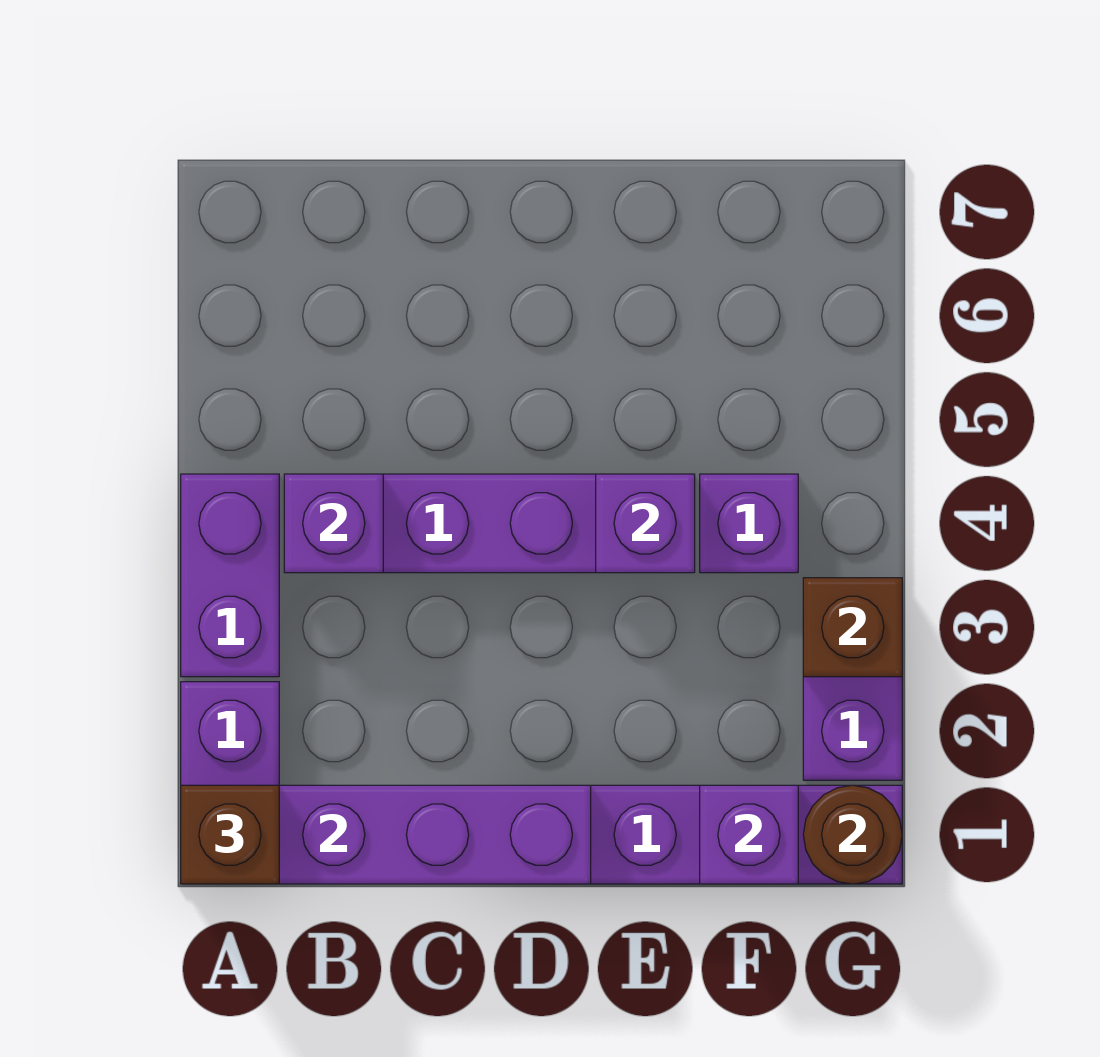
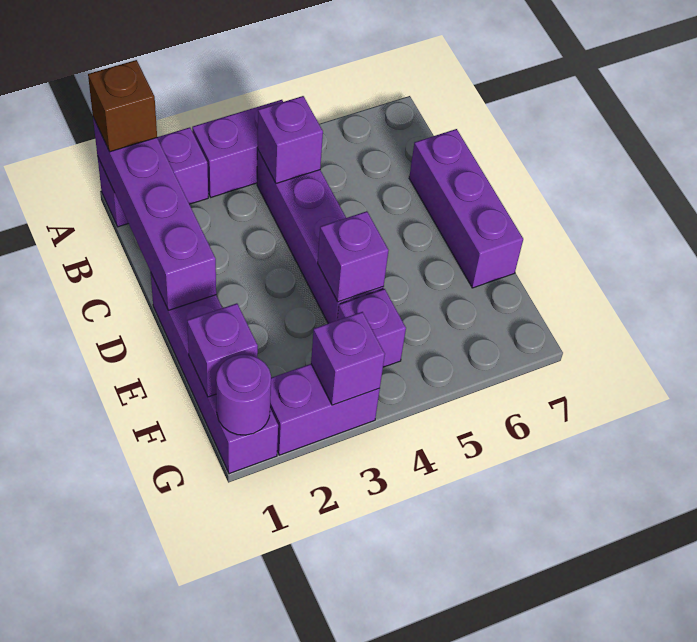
none -> purple 1x3 brick [409,129,523,288]
brown 1x1 round brick [803,785,902,884] -> purple 1x1 round brick [216,355,271,435]
brown 1x1 brick [803,578,902,677] -> purple 1x1 brick [311,312,385,405]

